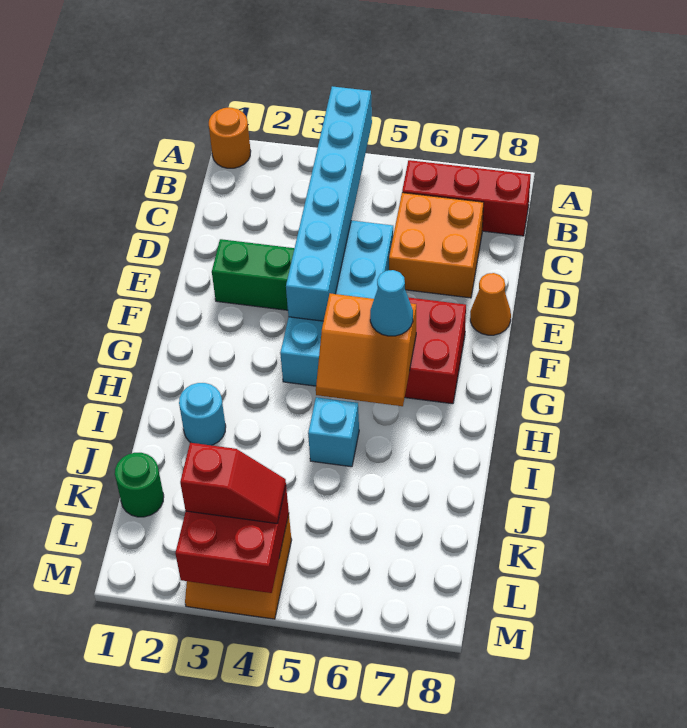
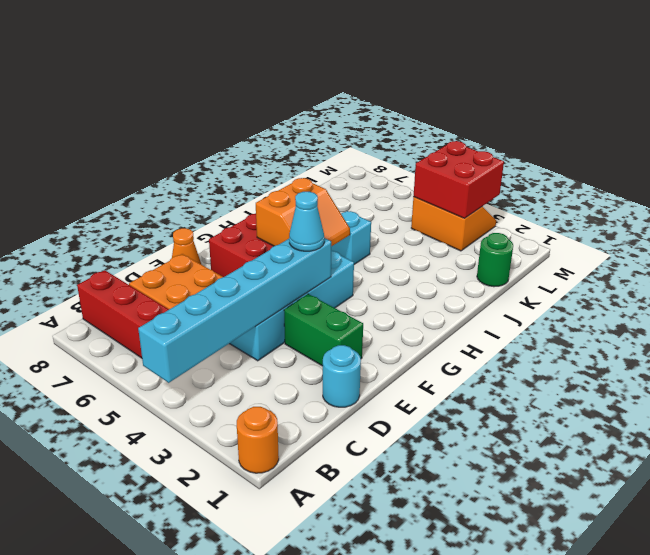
orange 2x2 slope [316,293,416,406] -> orange 2x2 slope turned to [256,178,350,246]
cyan 1x1 cone [370,270,413,336] -> cyan 1x1 cone moved to [289,192,324,251]
cyan 1x1 round brick [179,383,226,445] -> cyan 1x1 round brick moved to [323,345,361,407]
red 1x2 slope [180,443,286,524] -> none

